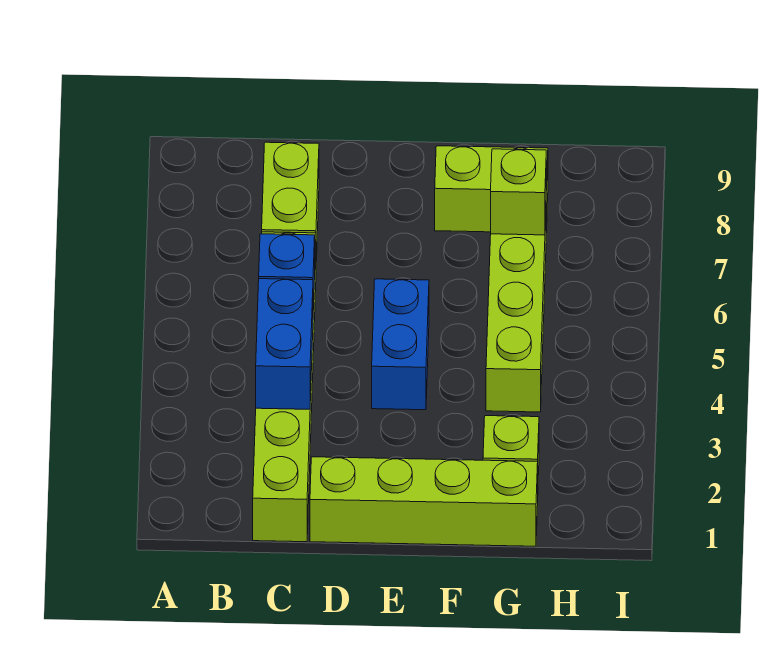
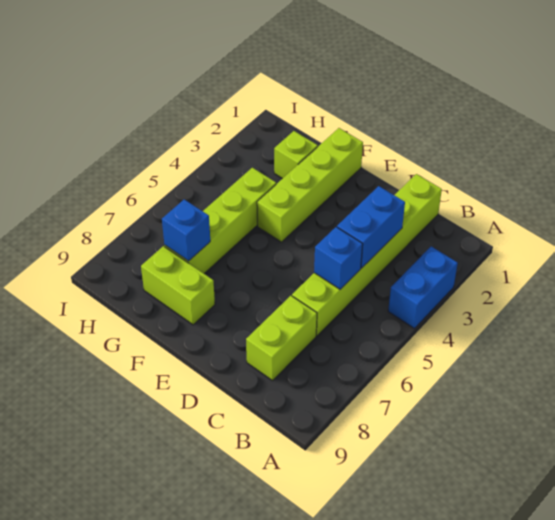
lime 1x4 brick [310,457,538,546] -> lime 1x4 brick turned to [257,128,363,242]
blue 1x2 brick [372,279,429,410] -> blue 1x2 brick moved to [388,246,458,329]
lime 1x1 brick [491,149,546,235] -> blue 1x1 brick [162,199,210,261]

